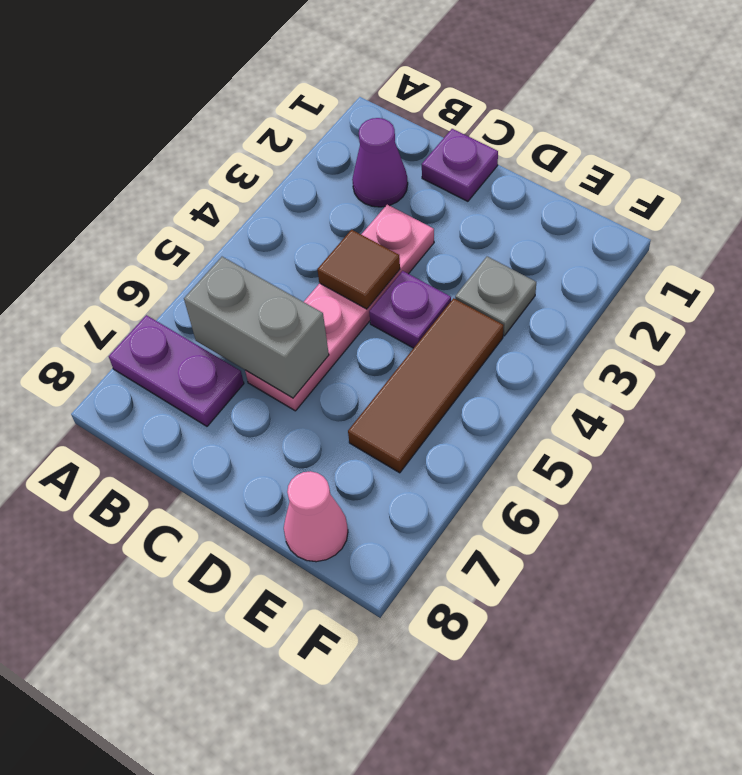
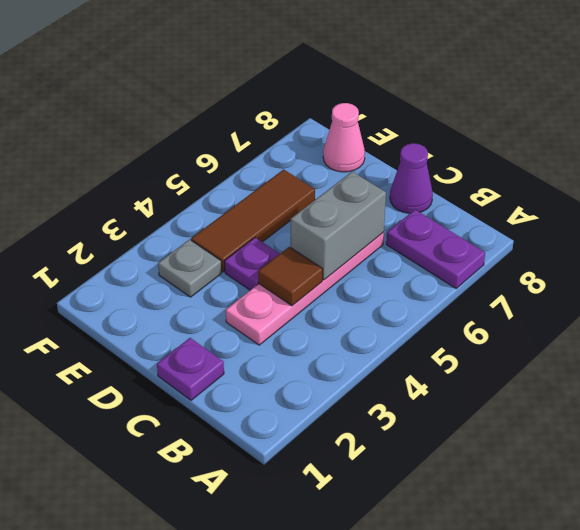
purple 1x1 cone [352,118,408,207] -> purple 1x1 cone moved to [390,143,433,214]
grey 1x2 brick [184,257,329,398] -> grey 1x2 brick turned to [291,172,386,280]

